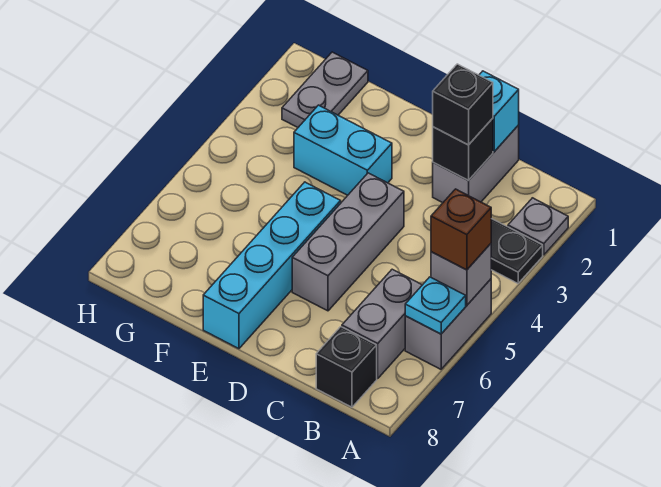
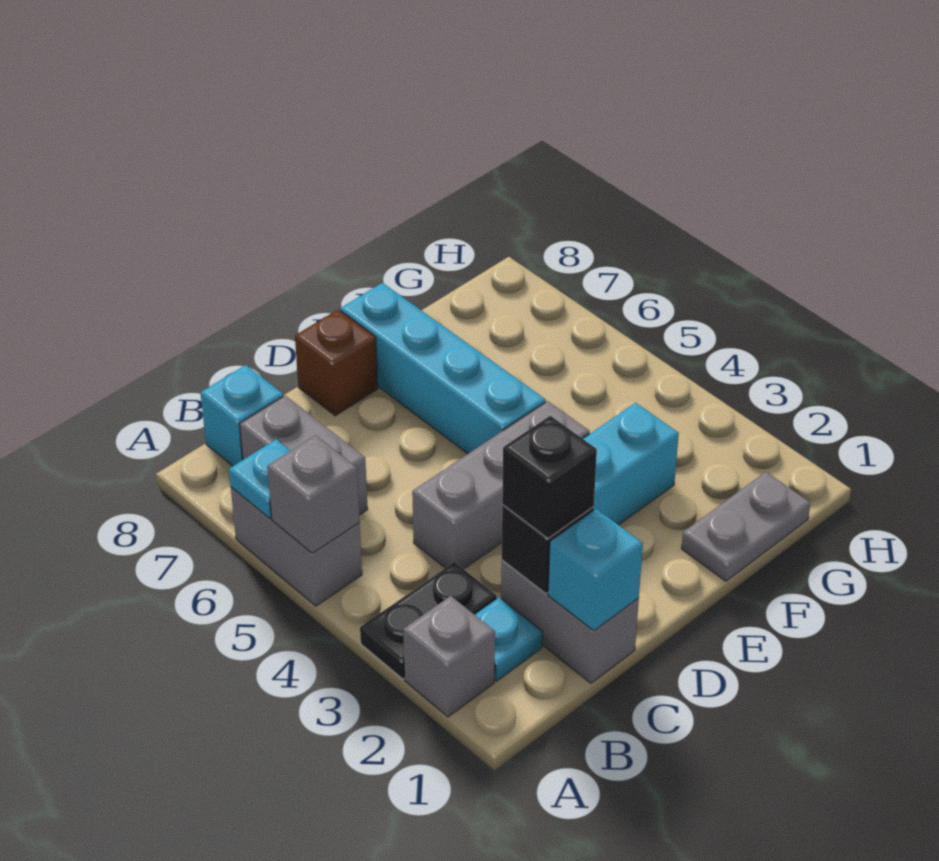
grey 1x1 plate [508,198,568,255] -> grey 1x1 brick [403,596,495,717]
brown 1x1 brick [431,189,491,270] -> brown 1x1 brick moved to [295,310,378,416]
none -> cyan 1x1 plate [474,597,542,681]
black 1x1 brick [316,327,377,407] -> cyan 1x1 brick [200,365,284,466]
grey 1x3 brick [292,173,404,311] -> grey 1x3 brick turned to [412,401,590,569]
grey 1x2 plate [282,52,368,127] -> grey 1x2 plate turned to [681,472,811,581]

